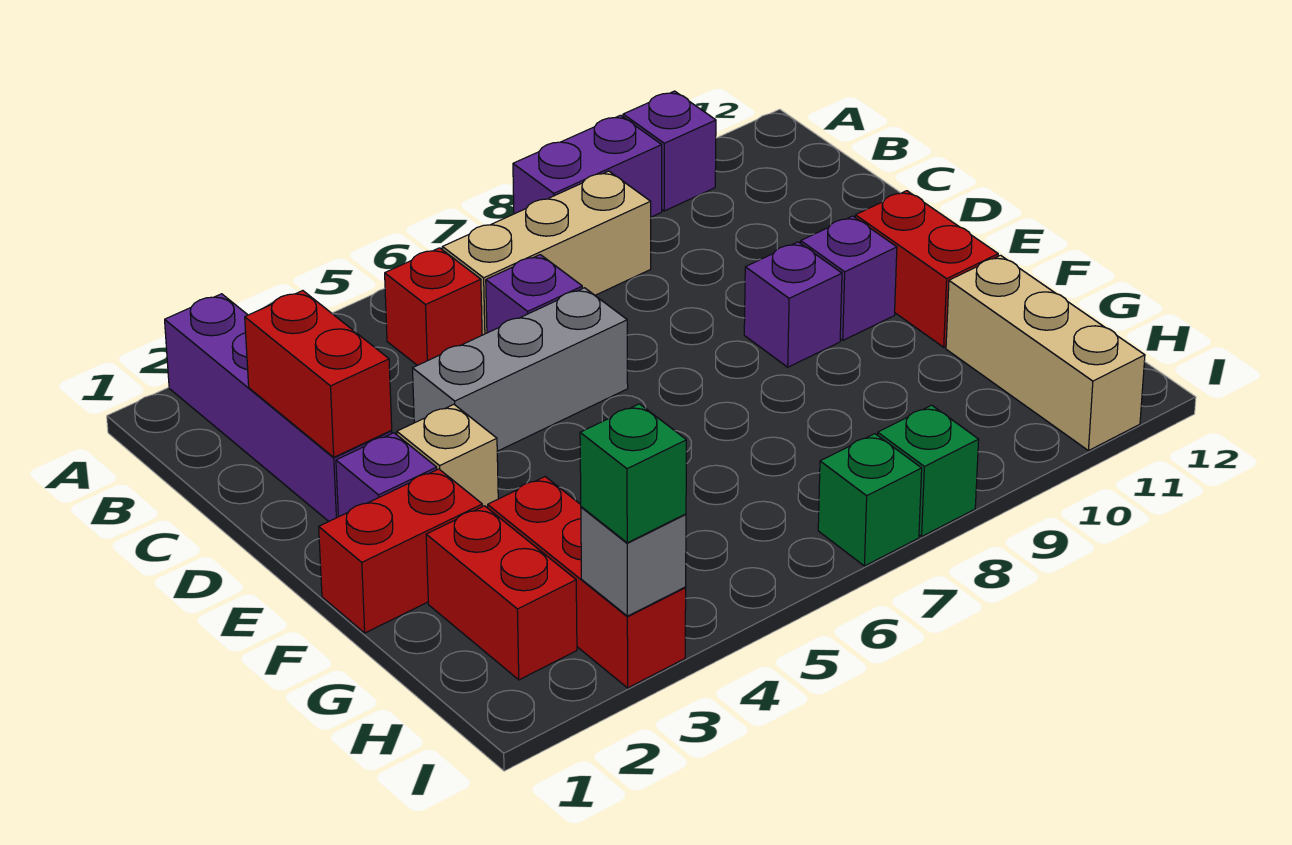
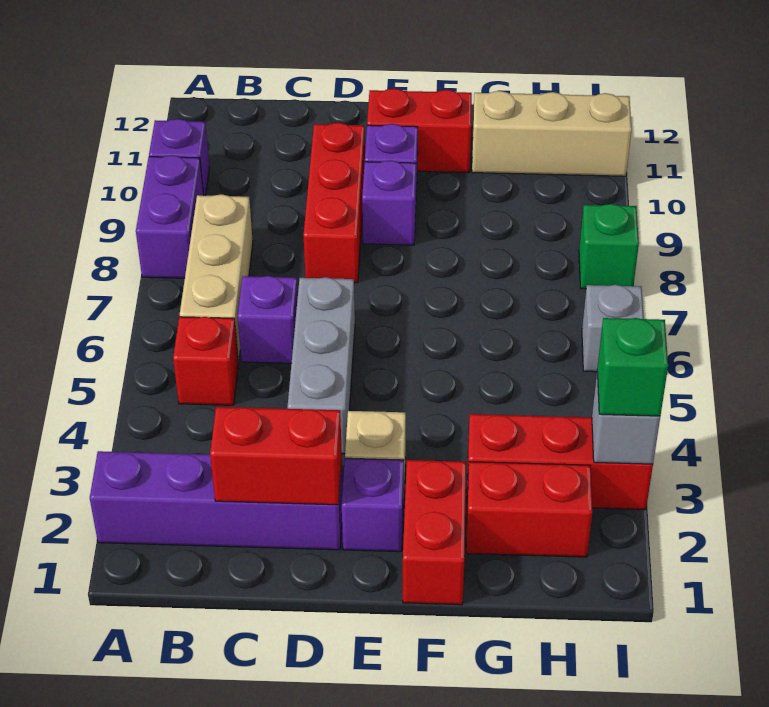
none -> red 1x3 brick [304,123,365,283]
none -> grey 1x1 brick [582,285,644,372]
green 1x1 brick [818,434,922,566] -> none

